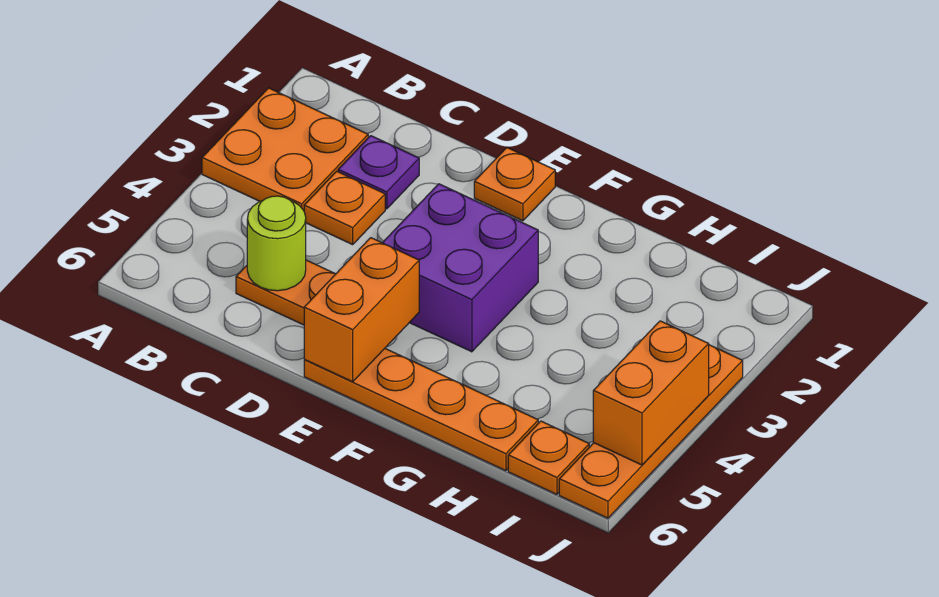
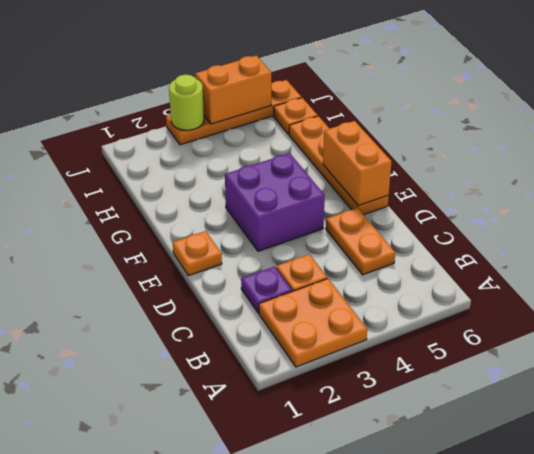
lime 1x1 round brick [247,196,306,291] -> lime 1x1 round brick moved to [169,75,204,130]
orange 1x2 brick [304,238,419,382] -> orange 1x2 brick turned to [323,121,392,206]

